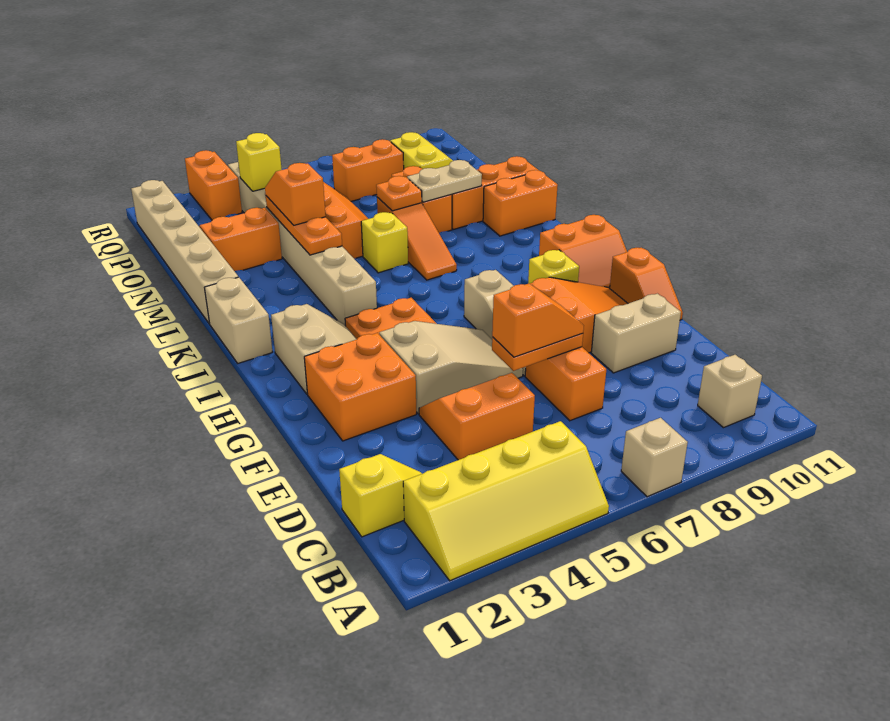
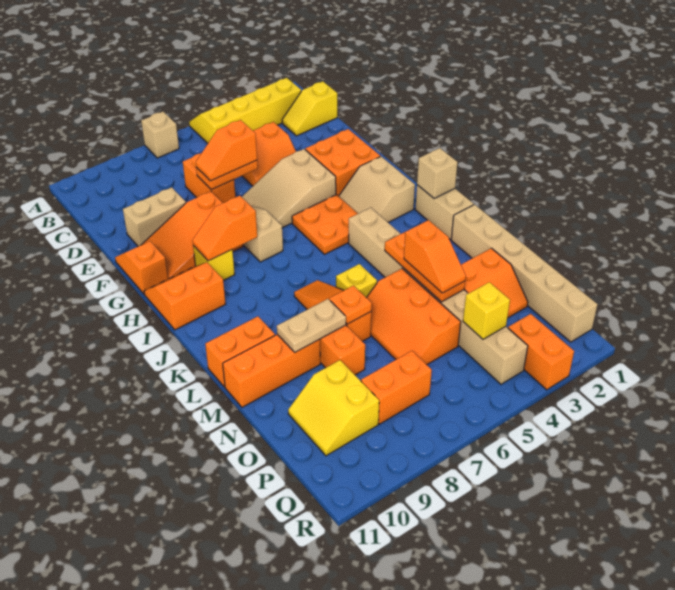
tan 1x1 brick [698,355,762,428] -> tan 1x1 brick moved to [417,148,458,198]
none -> orange 1x2 slope [192,196,257,261]

